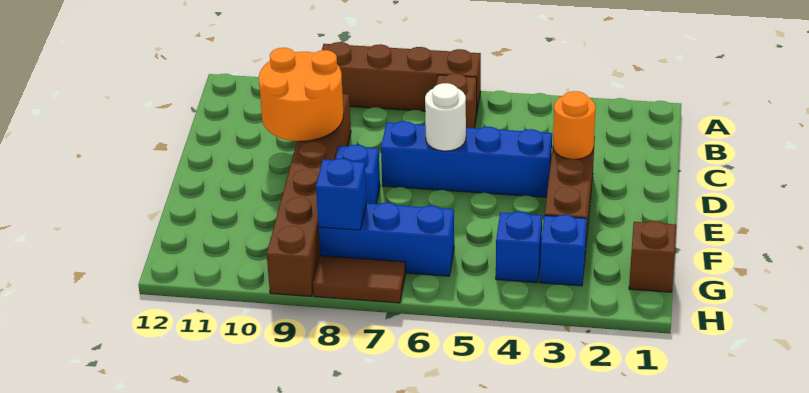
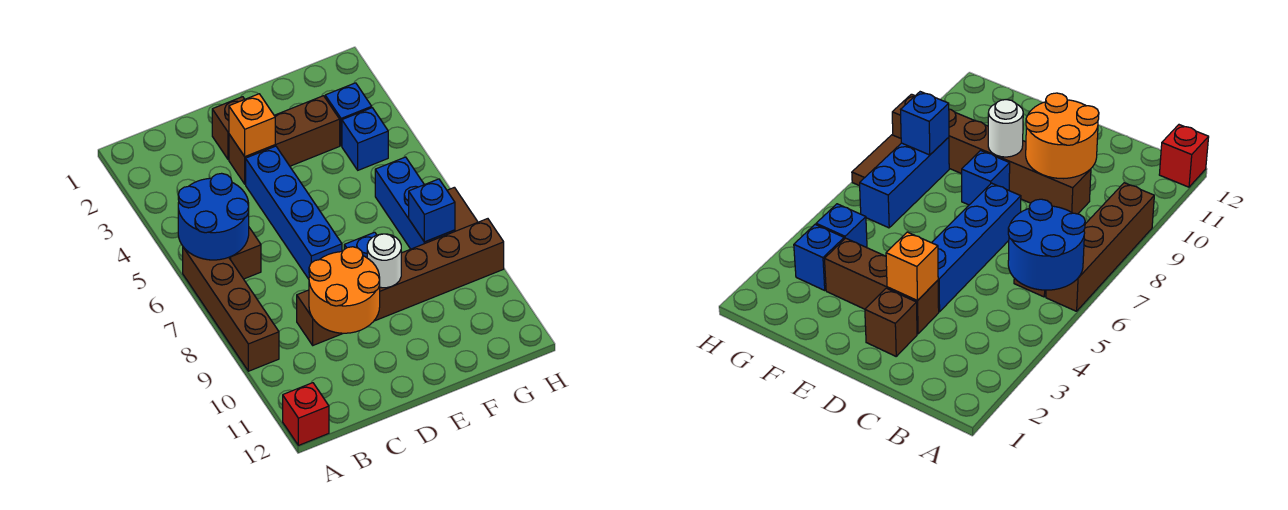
none -> blue 2x2 round brick [178,173,249,260]
none -> red 1x1 brick [283,383,329,445]
orange 1x1 round brick [553,91,596,159] -> orange 1x1 brick [229,94,275,157]
white 1x1 round brick [425,83,466,151] -> white 1x1 round brick moved to [367,234,401,288]
brown 1x1 brick [629,221,676,292] -> brown 1x1 brick moved to [212,97,245,160]

